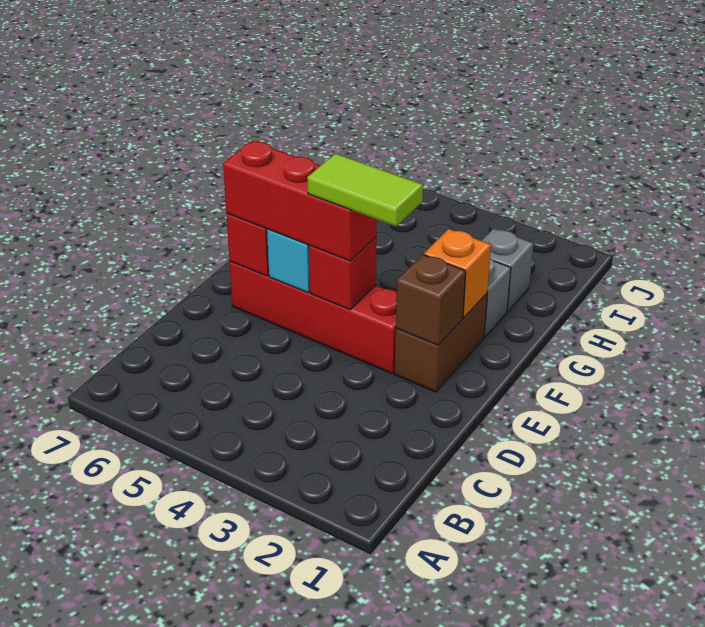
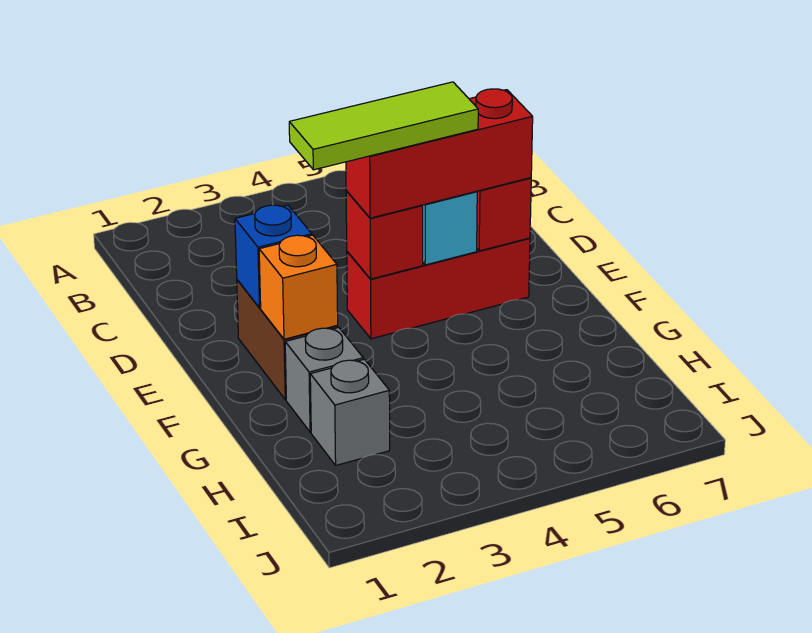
brown 1x1 brick [396,255,466,345] -> blue 1x1 brick [235,205,312,308]
red 1x4 brick [230,261,397,374] -> red 1x3 brick [347,238,530,339]
lime 1x2 tile [307,154,423,226] -> lime 1x3 tile [289,82,478,170]

